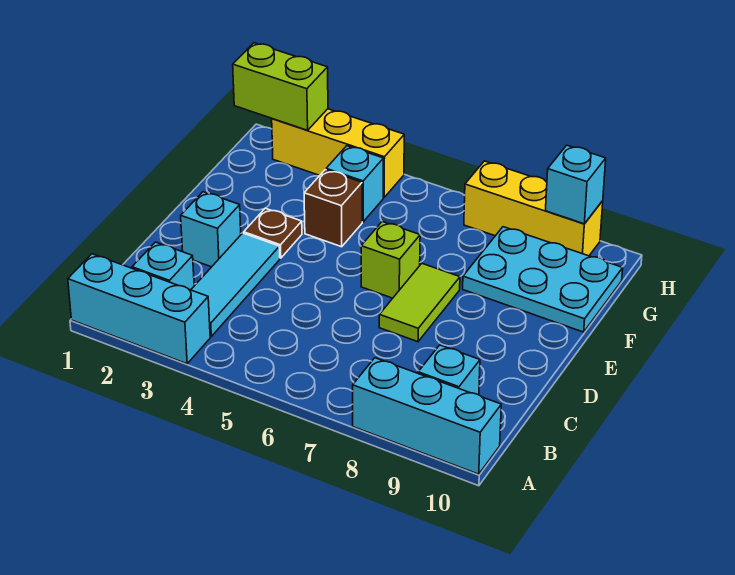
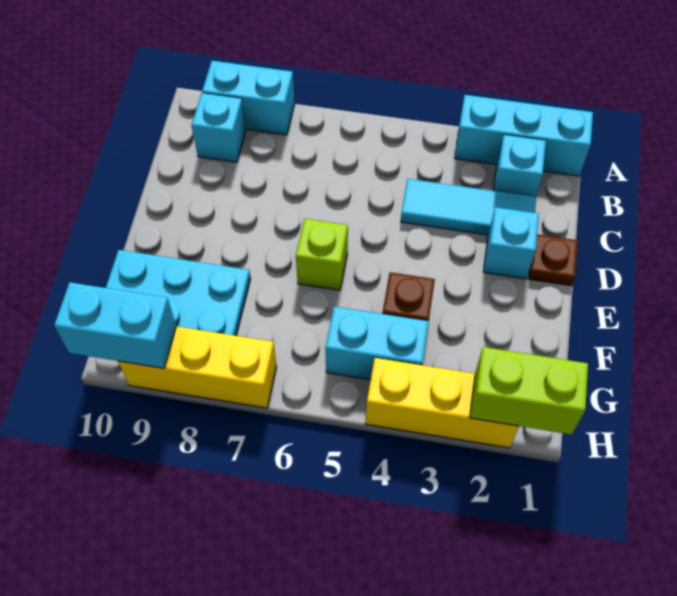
cyan 1x3 brick [353,358,501,474] -> cyan 1x2 brick [202,61,295,135]
cyan 1x3 tile [191,233,280,336] -> cyan 1x3 tile turned to [401,179,536,235]
lime 1x2 tile [379,264,460,342] -> none
brown 1x1 plate [244,208,302,258] -> brown 1x1 plate moved to [529,234,578,286]
cyan 1x1 brick [326,146,383,222] -> cyan 1x2 brick [325,307,429,380]
cyan 1x1 brick [546,145,606,224] -> cyan 1x2 brick [54,283,176,368]

